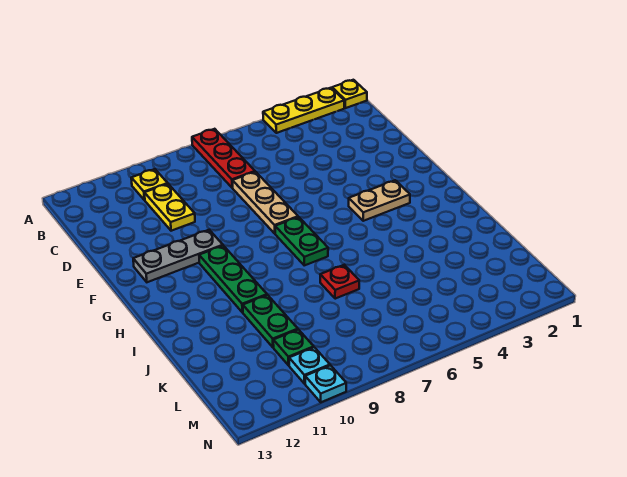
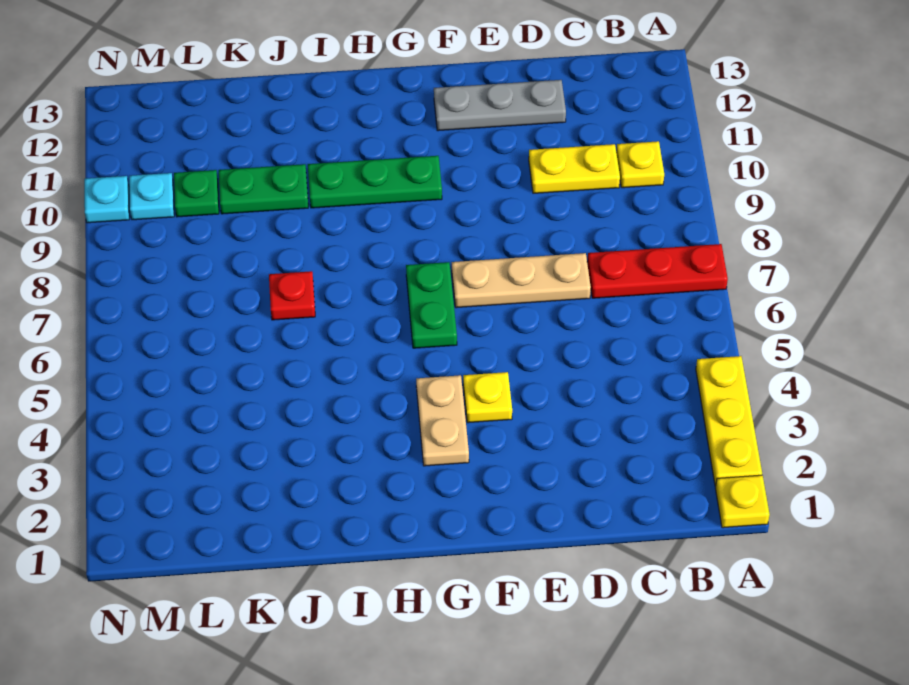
none -> yellow 1x1 plate [463,372,512,423]
grey 1x3 plate [133,230,223,282] -> grey 1x3 plate turned to [434,80,566,131]
green 1x2 plate [275,217,328,265] -> green 1x2 plate turned to [406,262,457,348]

